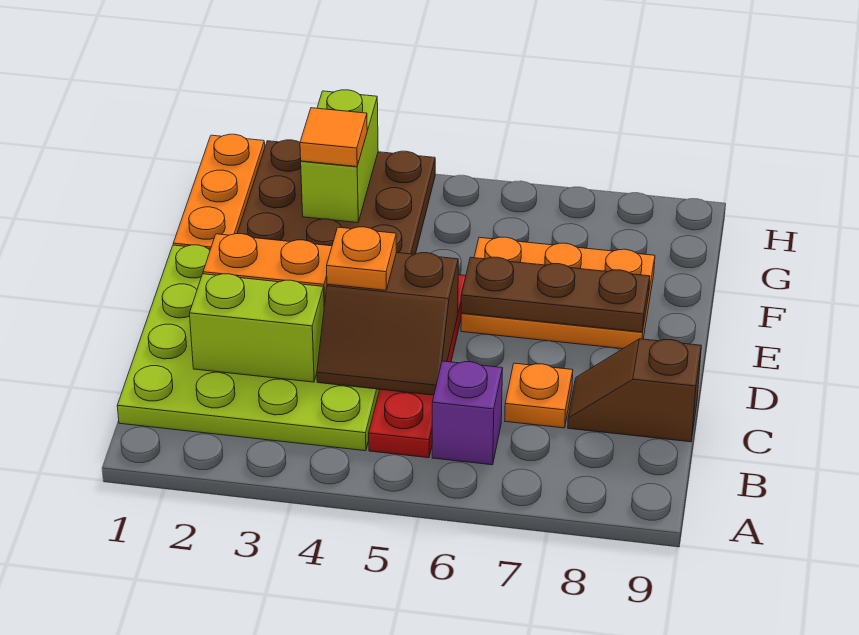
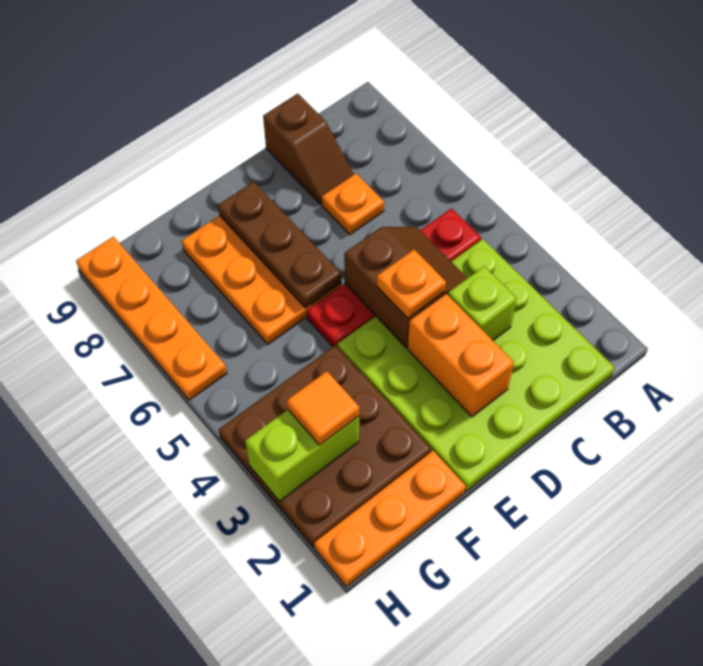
purple 1x1 brick [432,361,503,465] -> none
lime 1x2 brick [190,274,324,382] -> lime 1x1 brick [448,266,517,340]
none -> orange 1x4 plate [76,236,227,400]

